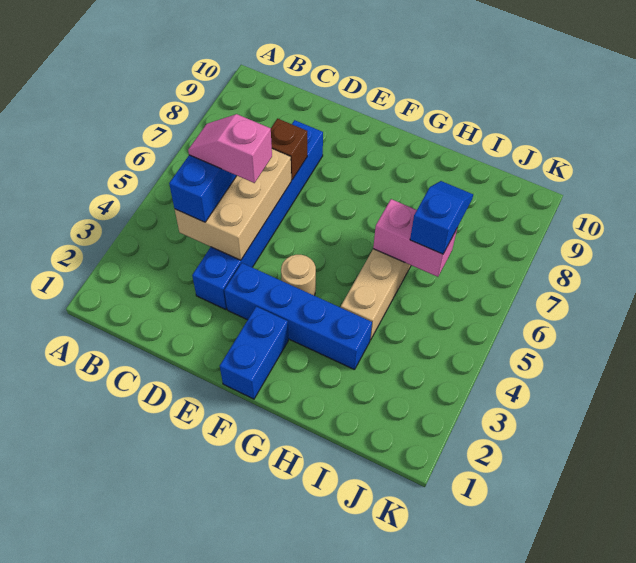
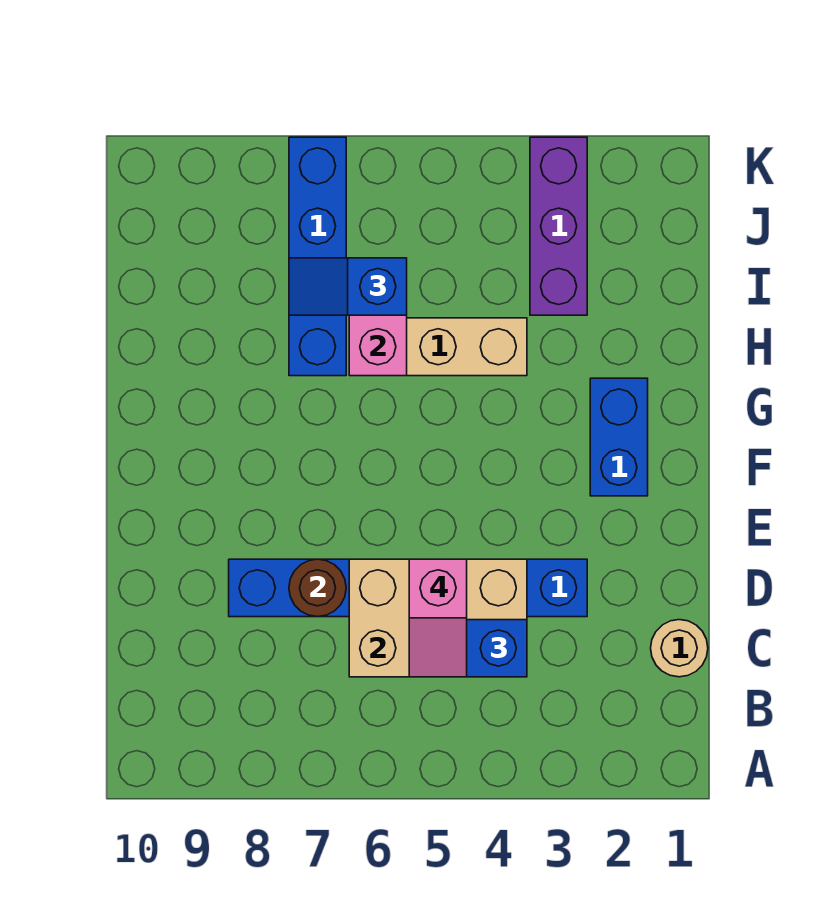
brown 1x1 brick [271,119,307,180] -> brown 1x1 round brick [289,559,346,617]
blue 1x4 brick [224,263,372,370] -> blue 1x4 brick moved to [289,137,346,376]
blue 1x2 brick [220,307,288,399] -> blue 1x2 brick turned to [590,378,648,496]
tan 1x1 round brick [281,255,316,296] -> tan 1x1 round brick moved to [651,620,708,677]
none -> purple 1x3 brick [530,137,587,315]

